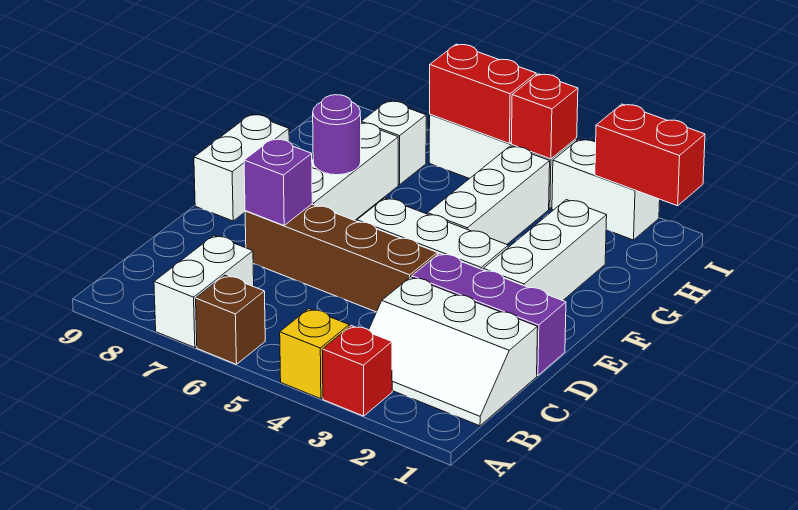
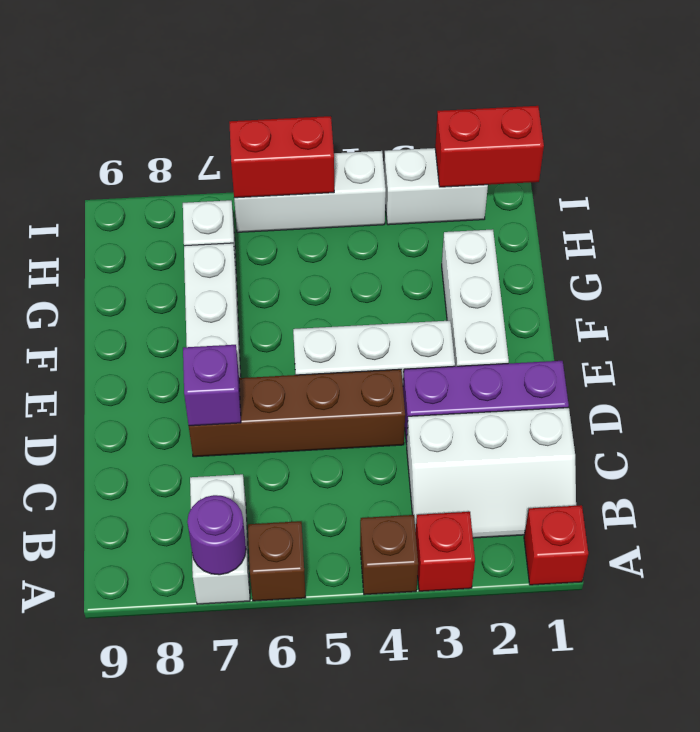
yellow 1x1 brick [280,309,349,399] -> brown 1x1 brick [360,515,418,595]
white 1x2 brick [194,114,289,221] -> none
white 1x3 brick [427,146,550,244] -> none
purple 1x1 round brick [313,95,361,175] -> purple 1x1 round brick moved to [187,495,246,575]
red 1x1 brick [511,74,578,159] -> red 1x1 brick moved to [524,505,588,585]

